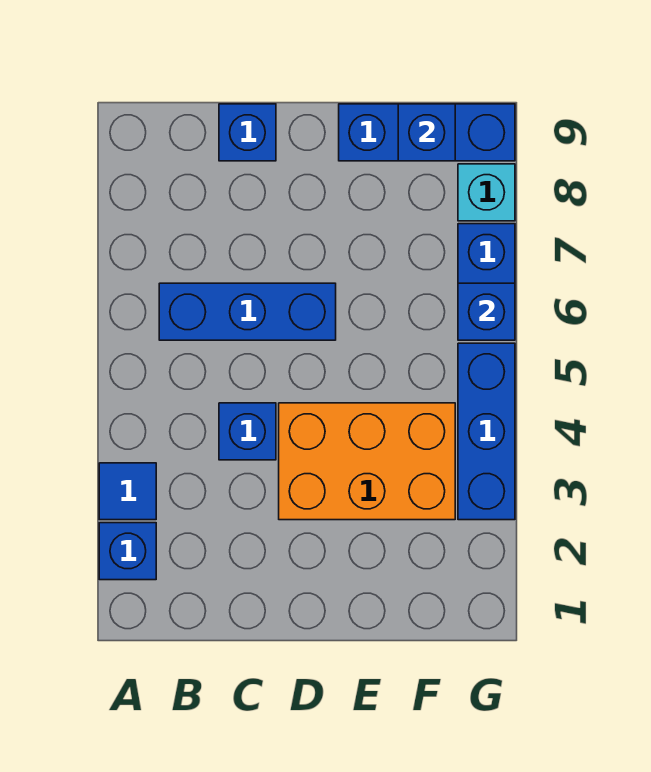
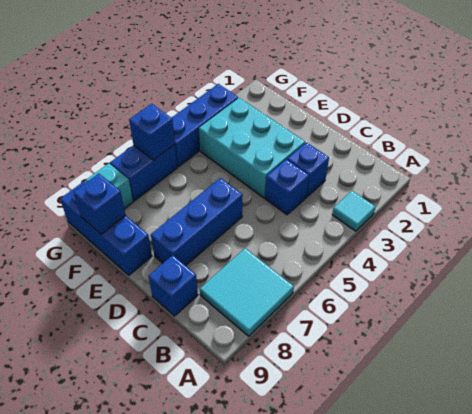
blue 1x1 brick [99,523,156,580] -> blue 1x1 brick moved to [287,142,329,197]
blue 1x1 tile [99,463,156,520] -> cyan 1x1 tile [332,191,375,231]
none -> cyan 2x2 tile [200,248,294,336]
blue 1x3 brick [159,283,336,340] -> blue 1x3 brick turned to [151,178,243,266]
orange 2x3 brick [279,403,455,520] -> cyan 2x3 brick [199,98,305,198]

